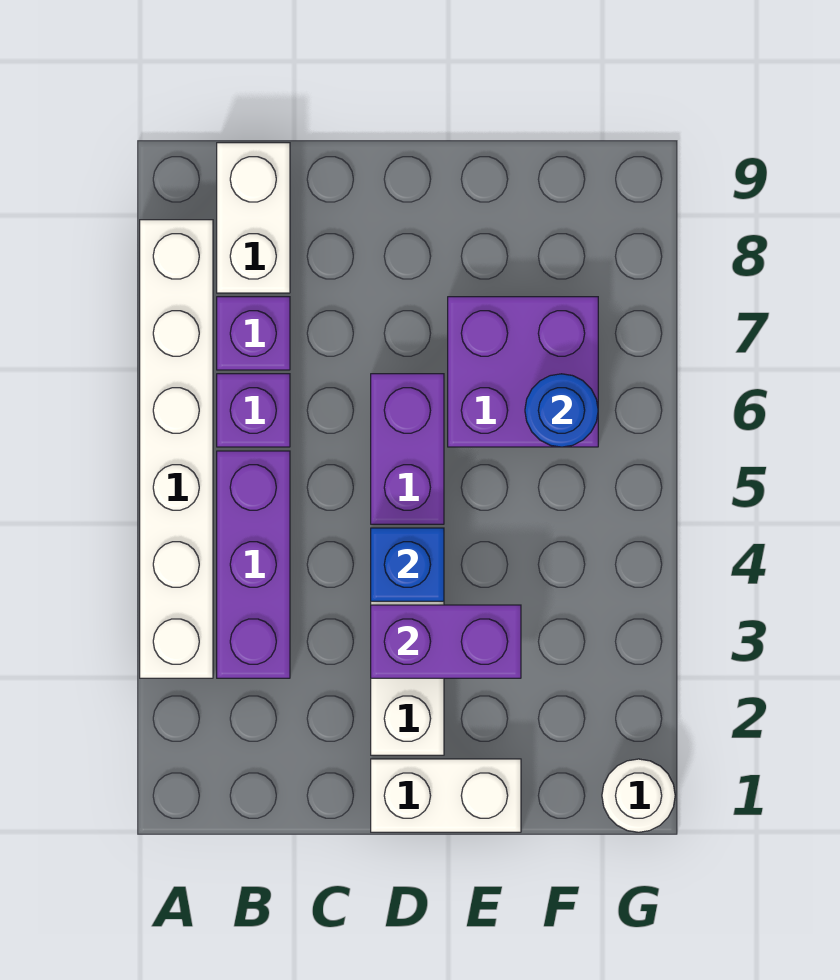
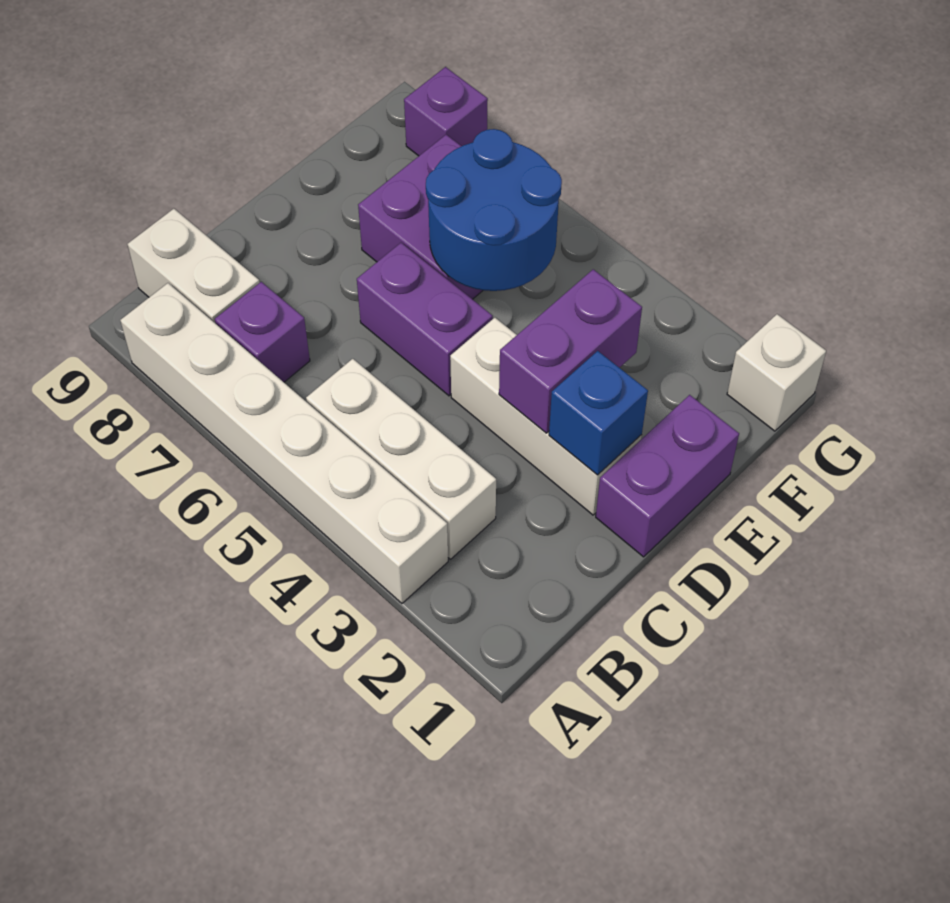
purple 1x3 brick [217,451,290,678] -> white 1x3 brick [306,359,496,559]
purple 1x1 brick [217,374,290,447] -> purple 1x1 brick moved to [404,67,488,156]
white 1x2 brick [371,759,521,832] -> purple 1x2 brick [596,395,739,557]
blue 1x1 brick [371,528,444,601] -> blue 1x1 brick moved to [549,351,648,475]
blue 1x1 round brick [525,374,598,447] -> blue 2x2 round brick [426,129,562,291]
white 1x1 round brick [602,759,675,832] -> white 1x1 brick [727,314,826,431]

